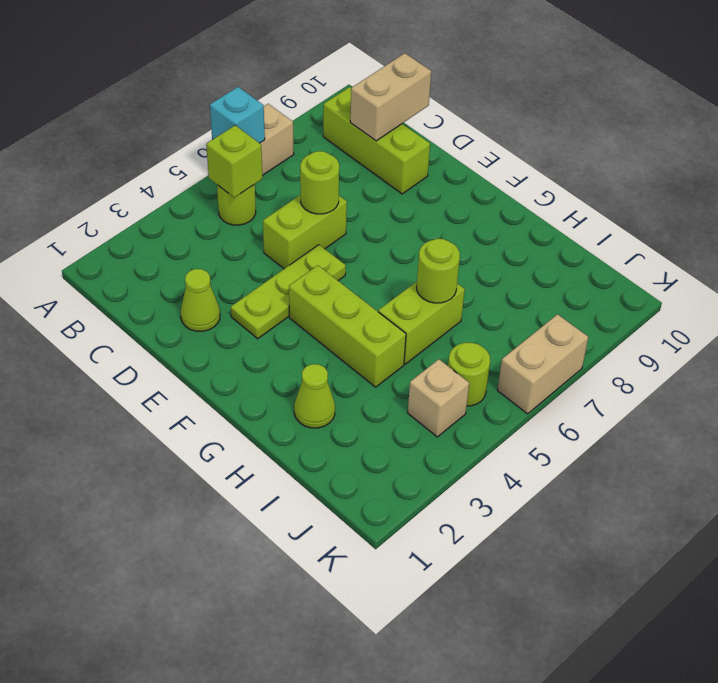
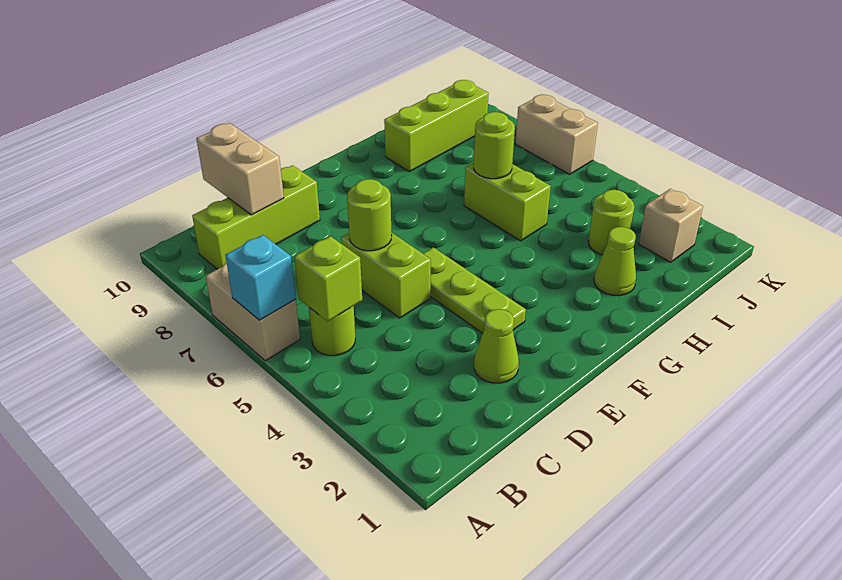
lime 1x3 brick [289,265,406,387] -> lime 1x3 brick moved to [384,80,489,172]
tan 1x1 brick [408,359,469,437] -> tan 1x1 brick moved to [639,189,703,262]
lime 1x1 round brick [448,343,490,406] -> lime 1x1 round brick moved to [588,190,635,255]

